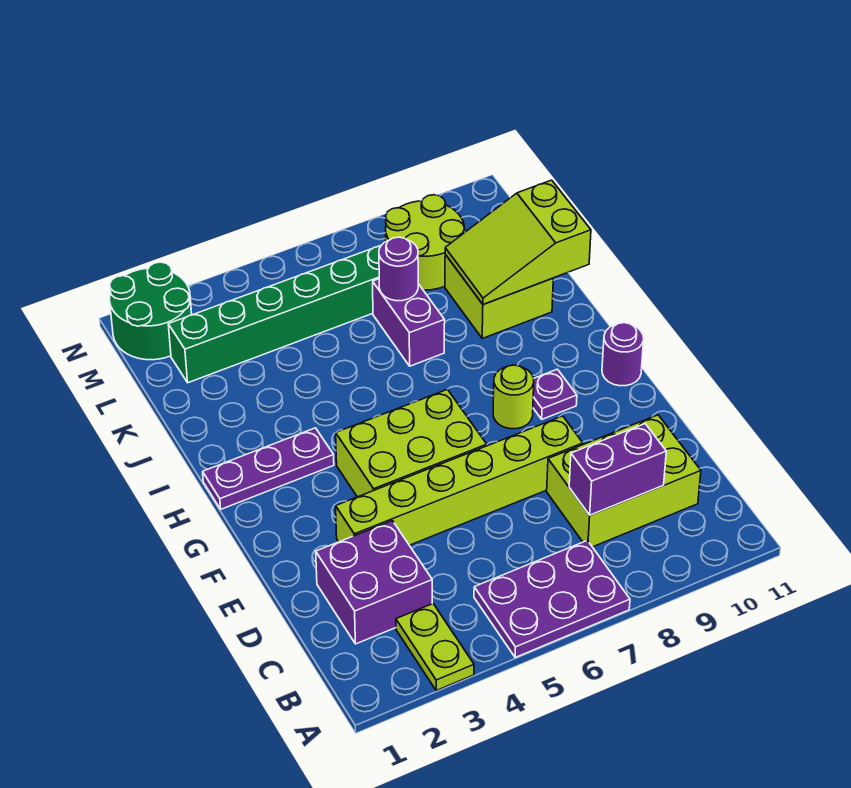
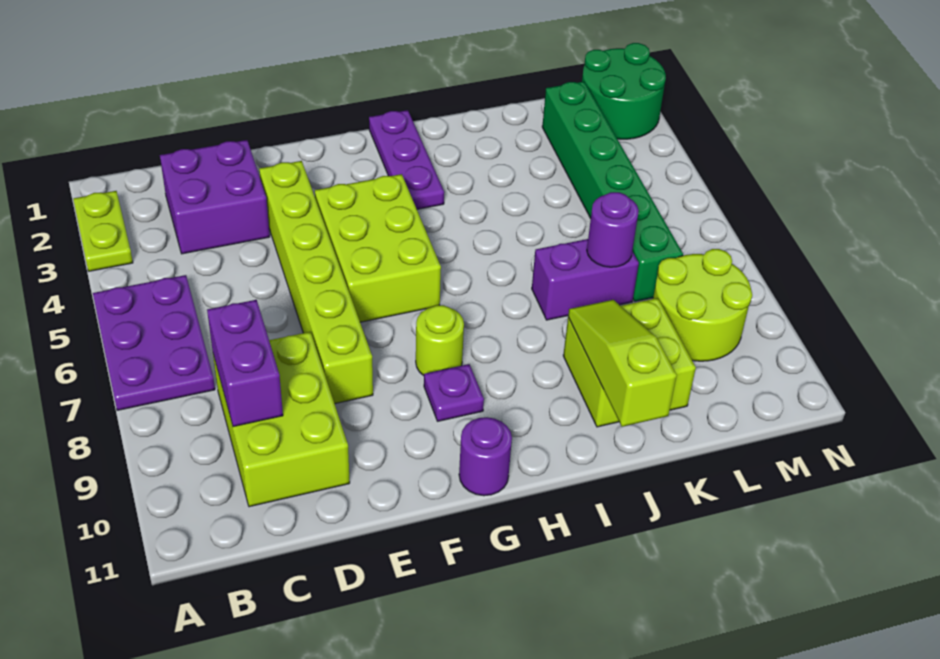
lime 1x2 plate [396,604,474,690] -> lime 1x2 plate turned to [73,191,133,271]
lime 2x3 slope [445,180,591,304] -> lime 1x3 slope [568,300,677,427]

